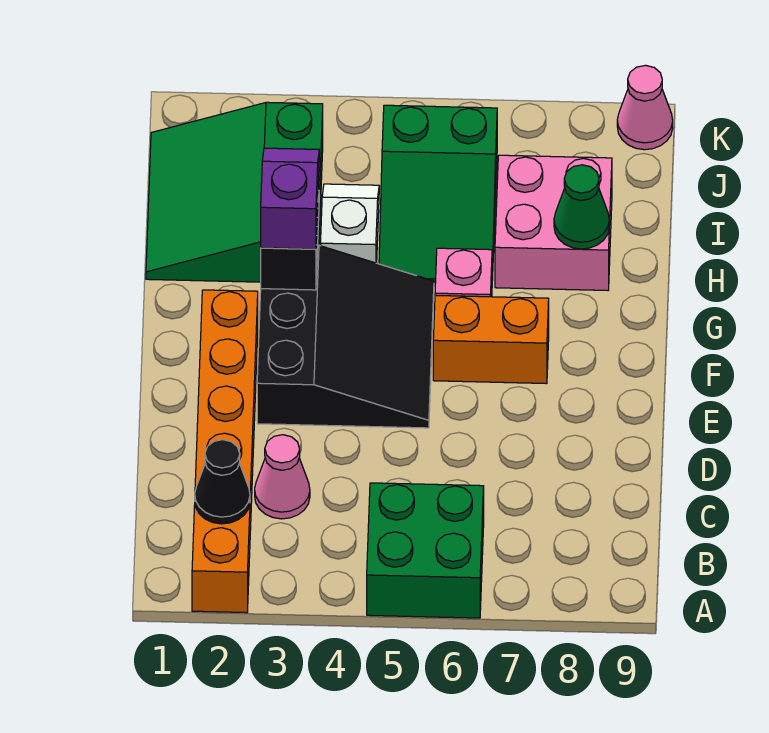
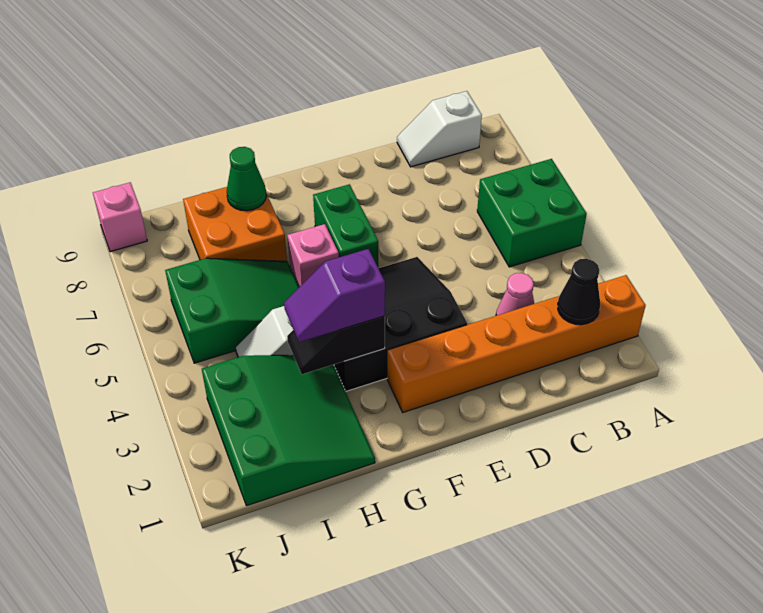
none -> white 1x2 slope [397,91,482,167]
orange 1x2 brick [433,295,549,384] -> green 1x2 brick [313,184,378,267]
green 3x3 slope [146,102,323,282] -> green 3x3 slope turned to [202,355,375,506]
pink 2x2 brick [495,155,612,290] -> orange 2x2 brick [183,187,287,261]
pink 1x1 cone [617,65,673,150] -> pink 1x1 brick [93,182,147,252]

